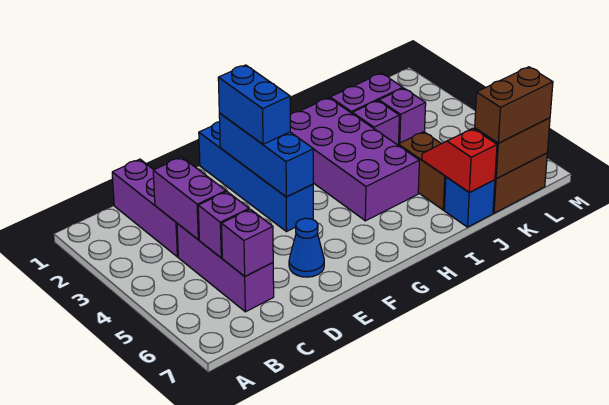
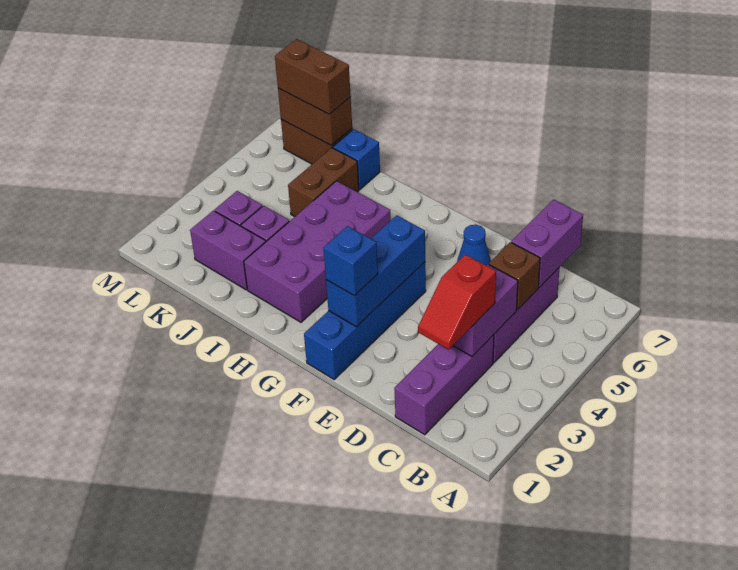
purple 1x1 brick [198,192,249,258] -> brown 1x1 brick [489,242,540,310]
purple 1x1 brick [221,209,273,276] -> purple 1x2 brick [511,200,583,288]
blue 1x2 brick [218,65,290,144] -> blue 1x1 brick [324,226,378,296]
red 1x2 slope [422,128,497,192] -> red 1x2 slope moved to [418,254,496,350]

